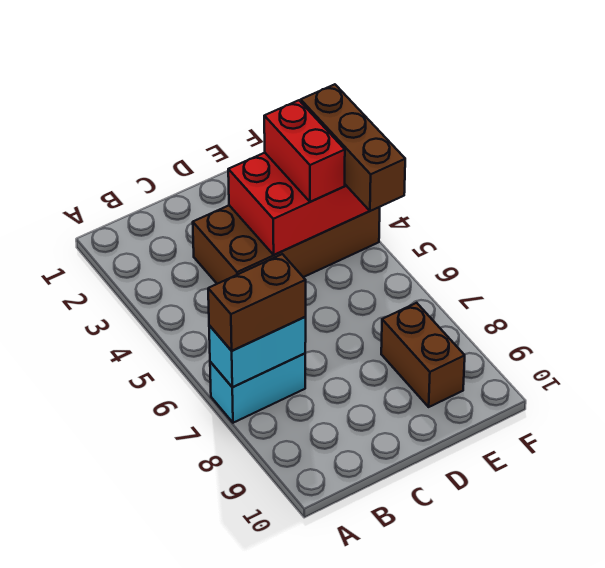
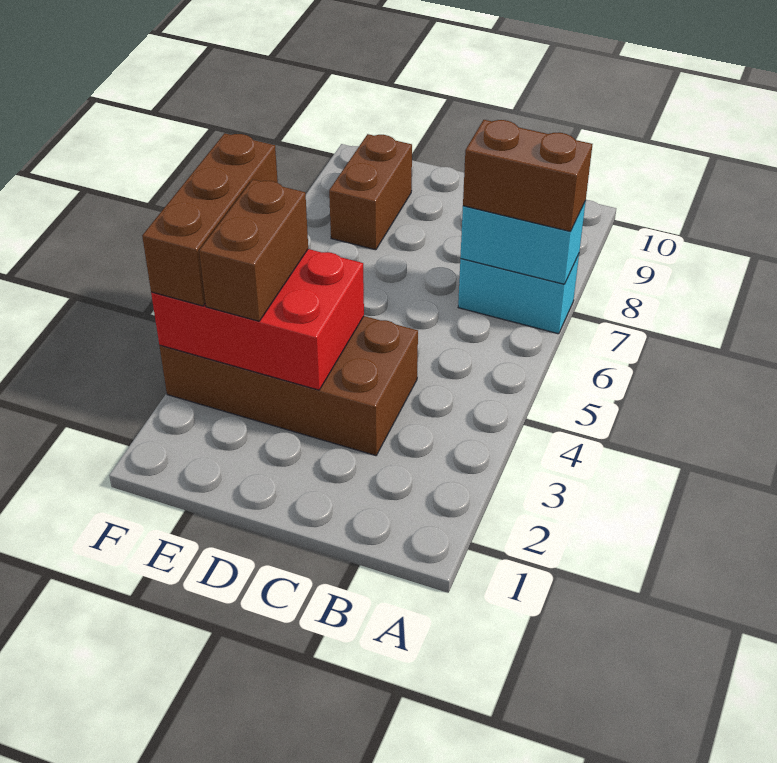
red 1x2 brick [264,100,345,202] -> brown 1x2 brick [199,179,308,321]

